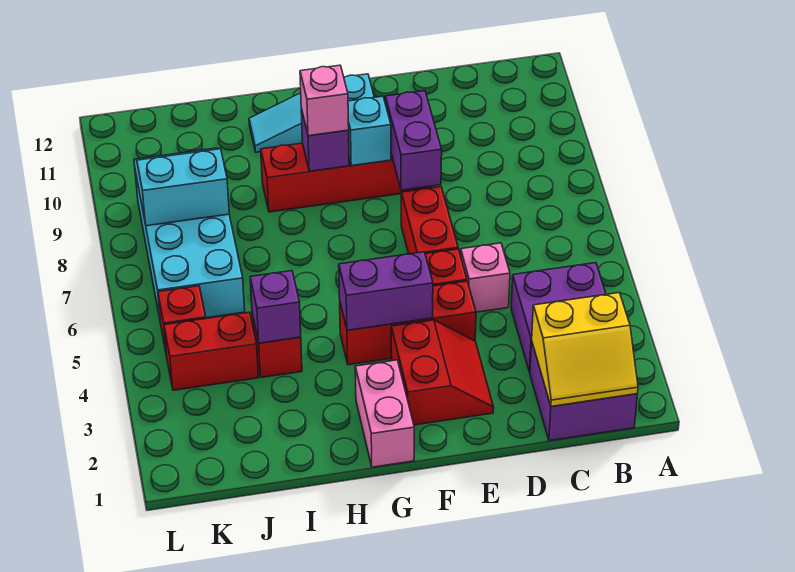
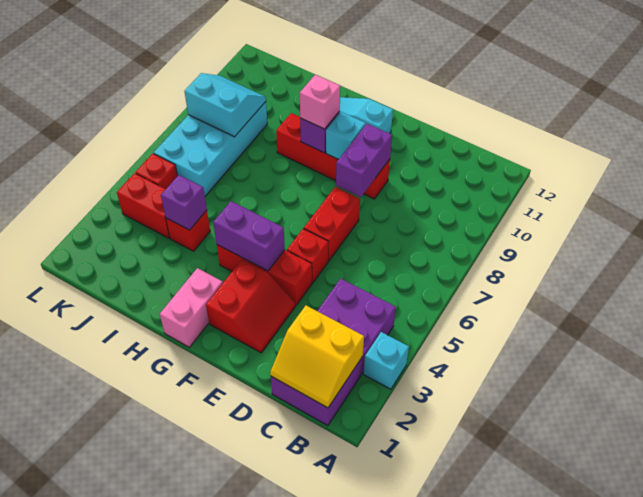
none -> cyan 1x1 brick [364,332,409,389]
pink 1x1 brick [461,243,510,312] -> none

